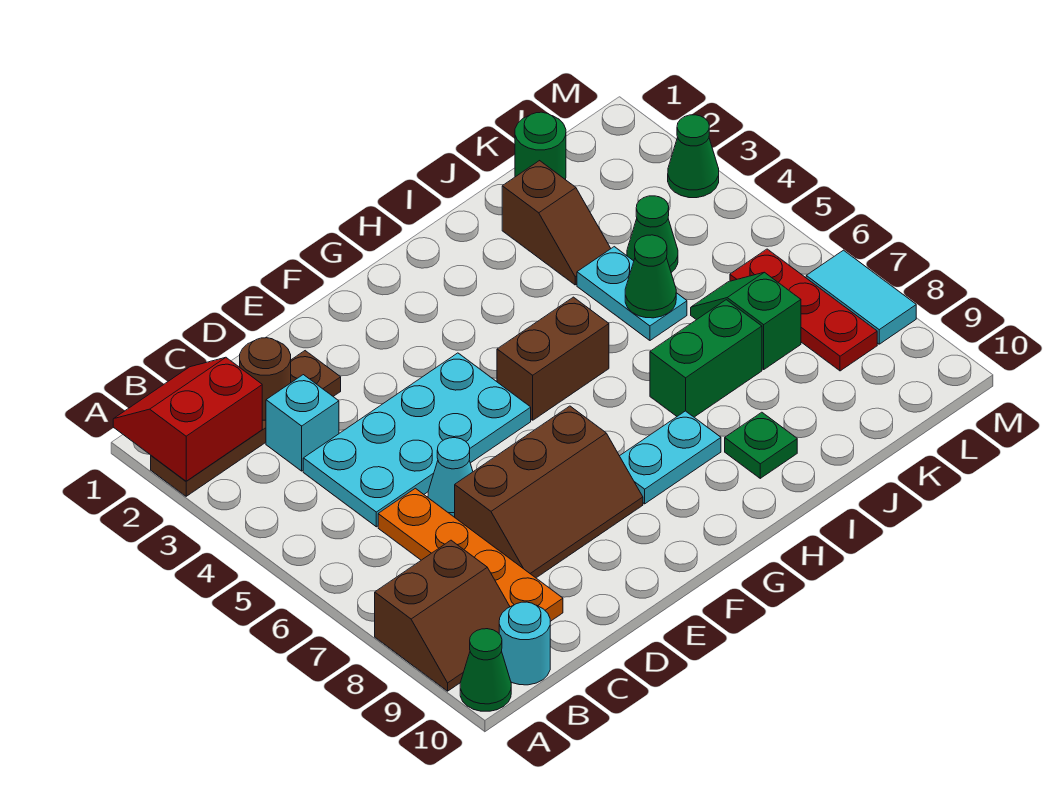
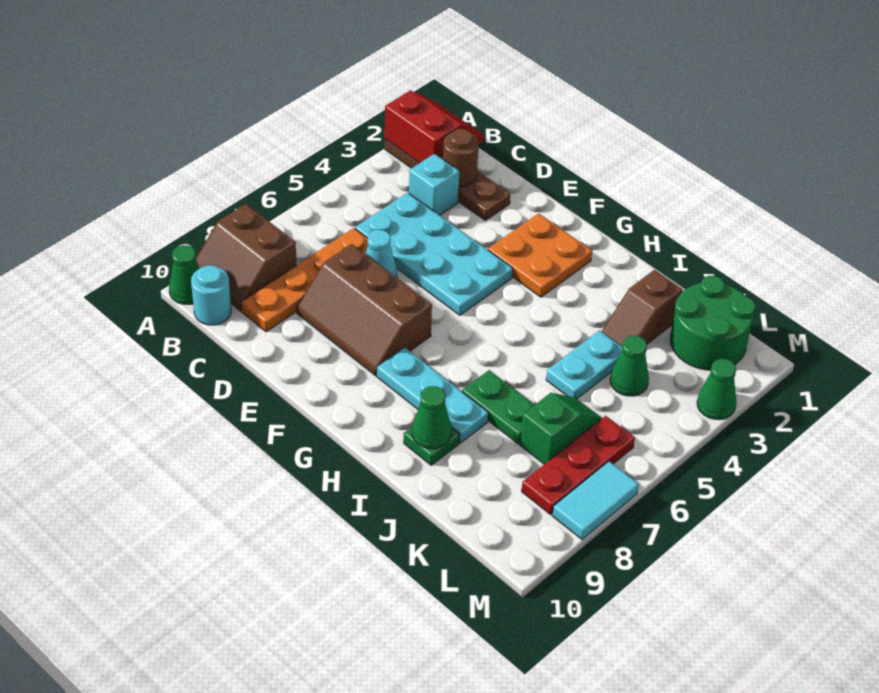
none -> orange 2x2 plate [488,213,592,297]
brown 1x2 brick [497,297,609,420] -> none
cyan 1x2 plate [620,411,721,504] -> cyan 1x3 plate [377,347,488,443]
green 1x2 brick [650,300,762,417] -> green 1x2 plate [462,370,535,444]
green 1x1 cone [625,235,676,318] -> green 1x1 cone moved to [412,386,451,449]
green 1x1 round brick [515,112,566,180] -> green 2x2 round brick [670,276,756,370]

